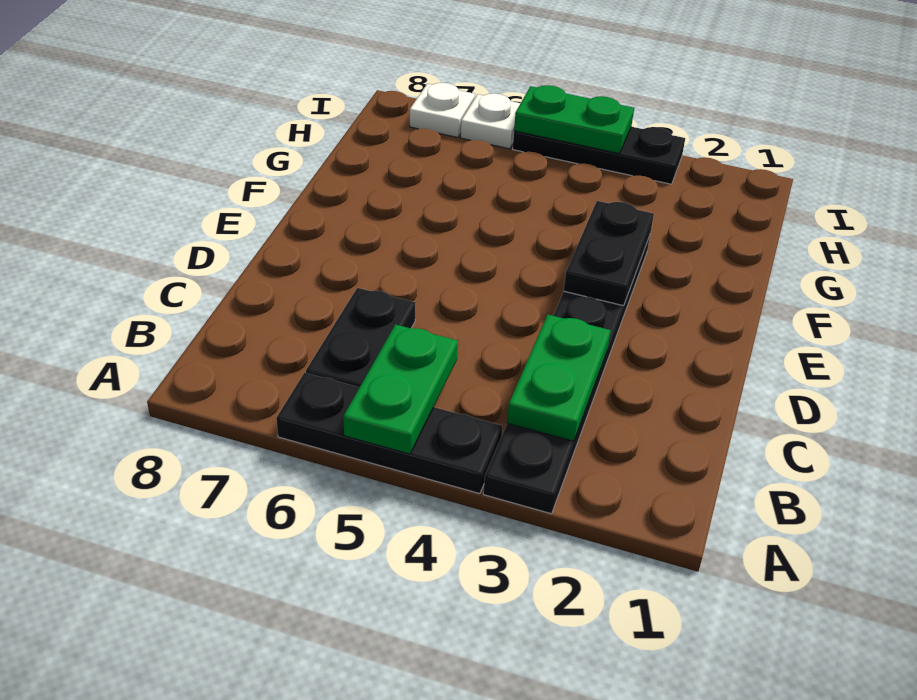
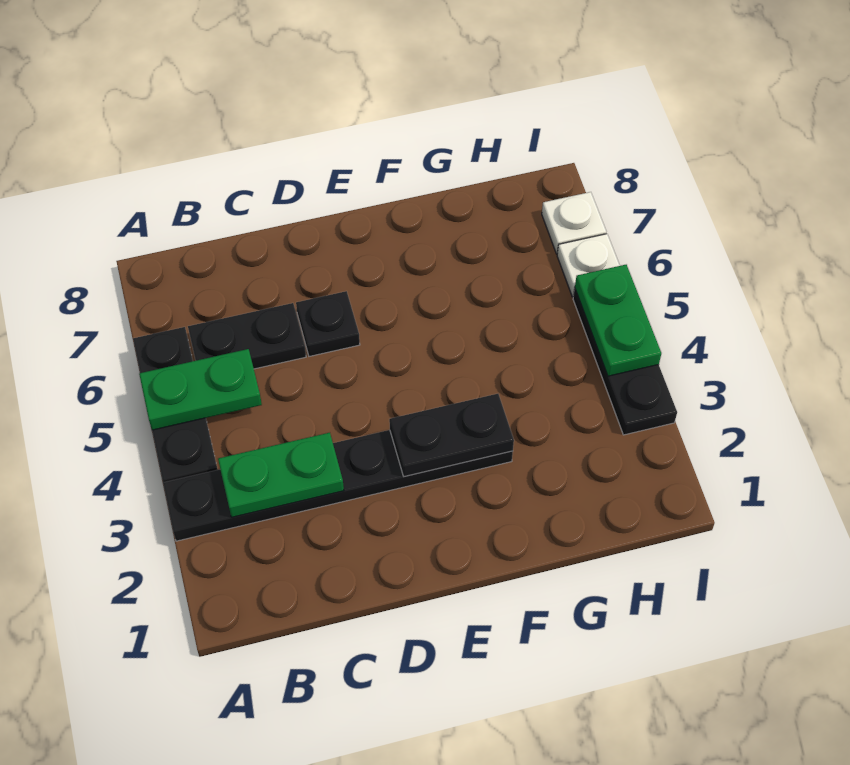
none -> black 1x1 plate [296,291,360,356]

